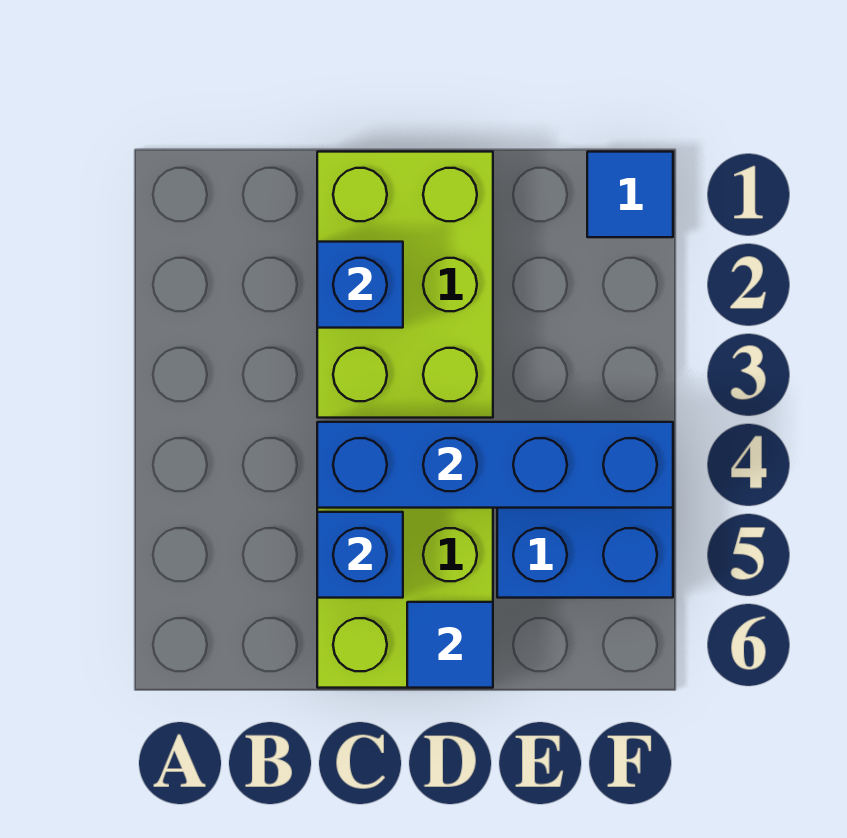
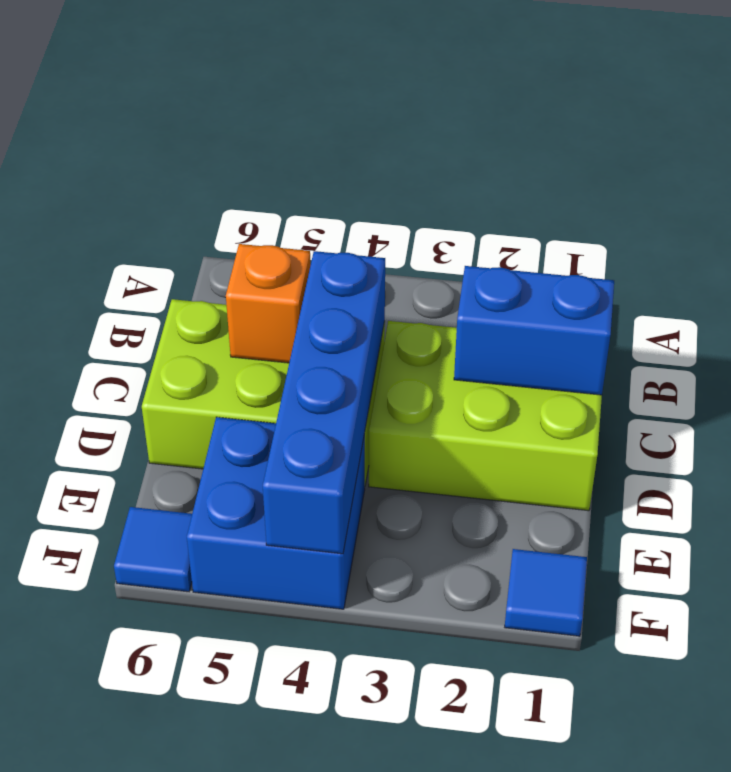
blue 1x1 brick [317,242,403,328] -> blue 1x2 brick [454,266,614,395]
blue 1x1 brick [317,512,403,598] -> orange 1x1 brick [226,244,311,363]
blue 1x1 tile [407,602,493,688] -> blue 1x1 tile moved to [114,507,192,592]

